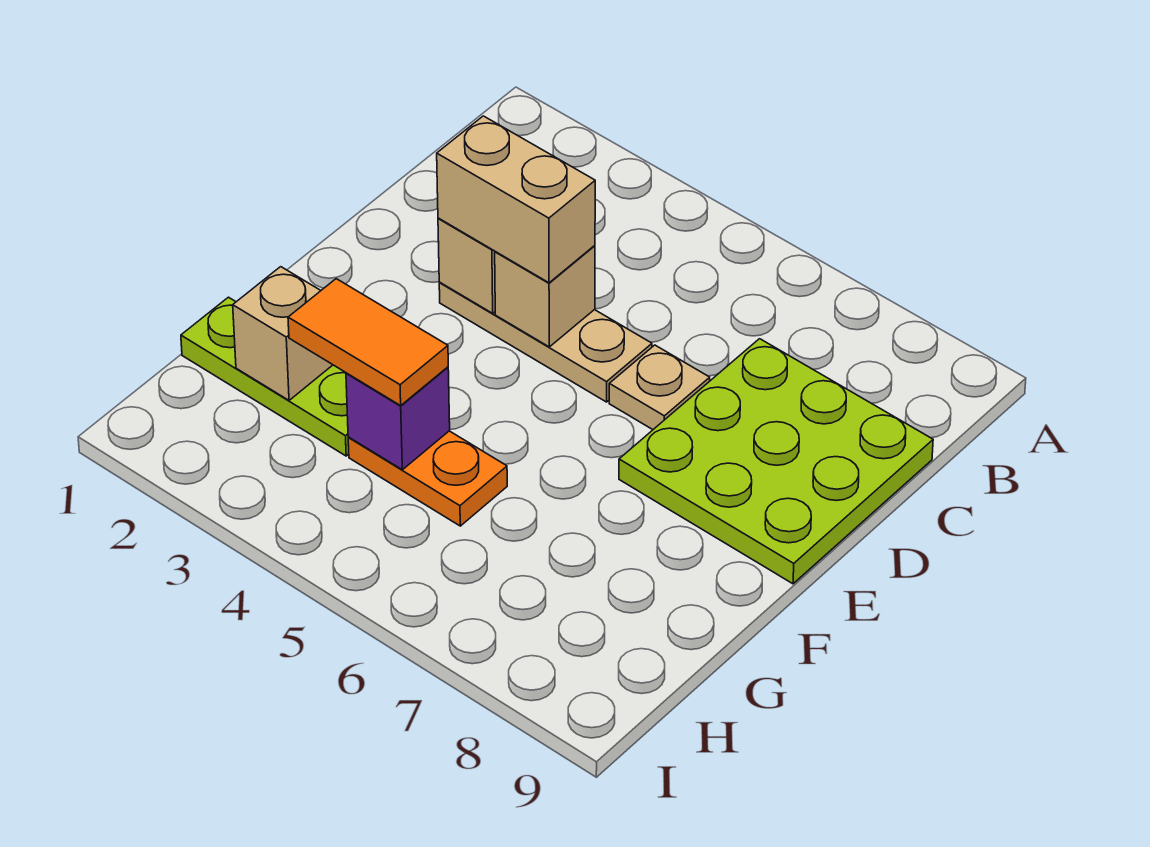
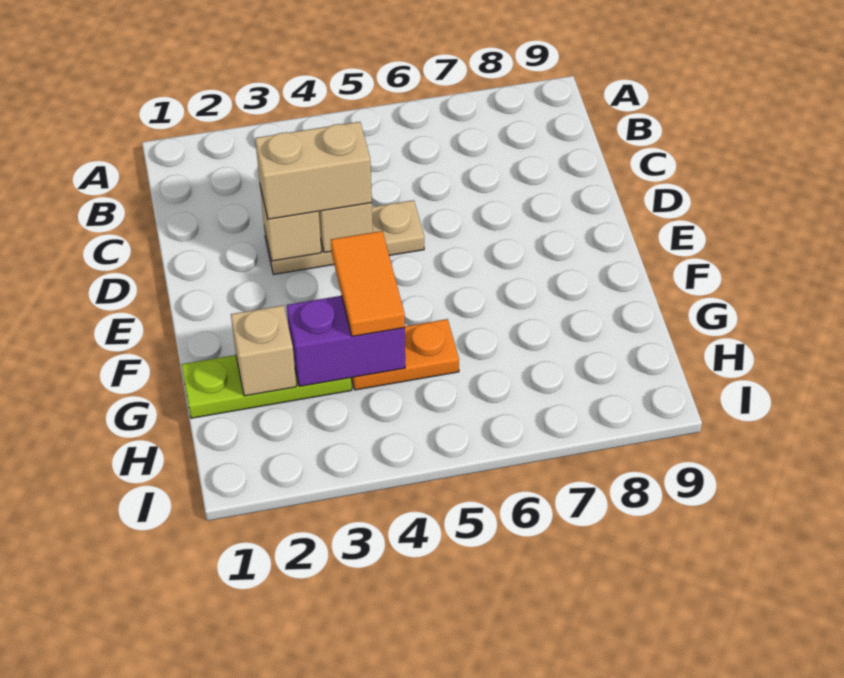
lime 3x3 plate [619,339,933,584] -> none
tan 1x1 plate [609,345,710,430] -> none
orange 1x2 tile [288,279,448,406] -> orange 1x2 tile turned to [331,231,405,336]
purple 1x1 brick [346,367,450,470] -> purple 1x2 brick [287,296,405,386]

